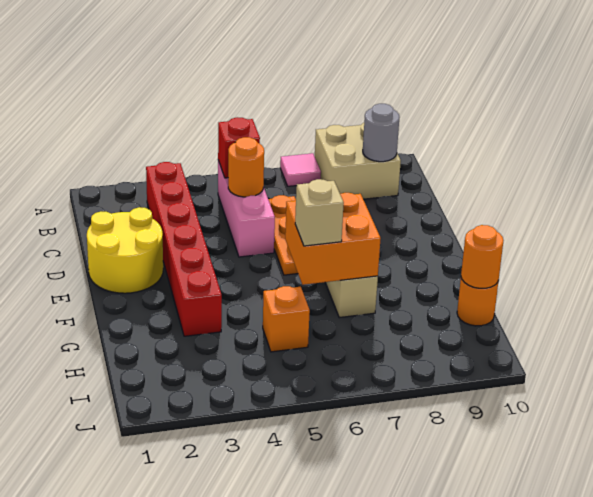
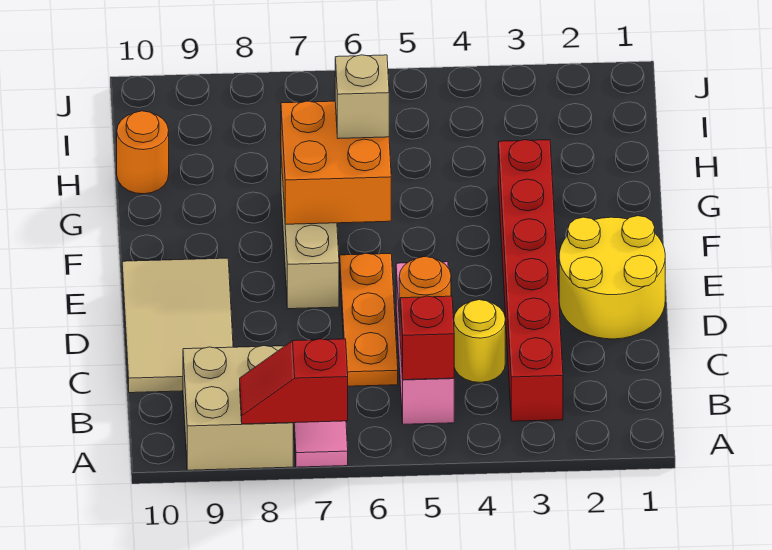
none -> red 1x2 slope [240,339,348,424]
grey 1x1 round brick [363,104,399,162] -> none
none -> yellow 1x1 round brick [454,300,505,383]
none -> tan 2x3 tile [122,258,233,393]
orange 1x1 brick [263,286,310,352] -> none
orange 1x1 round brick [461,225,504,288] -> none

